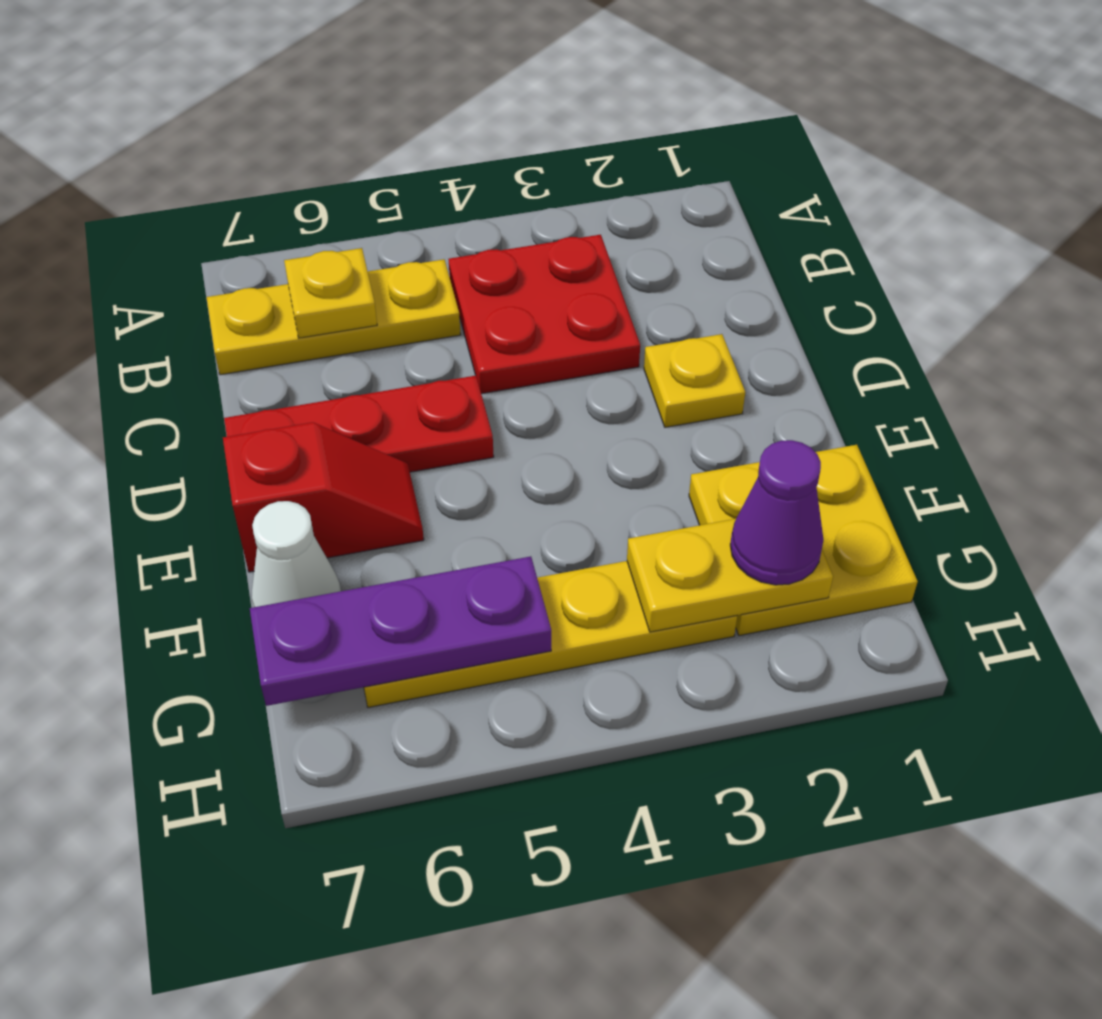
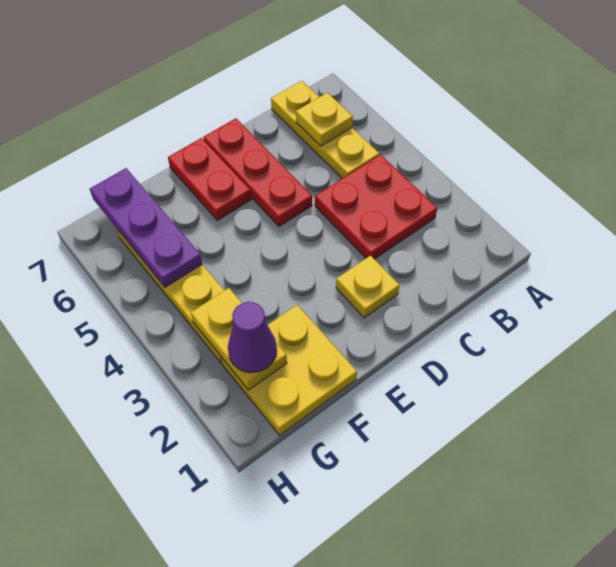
red 1x2 slope [223,422,424,572] -> red 1x2 plate [168,138,251,220]
white 1x1 cone [252,501,341,607] -> none

